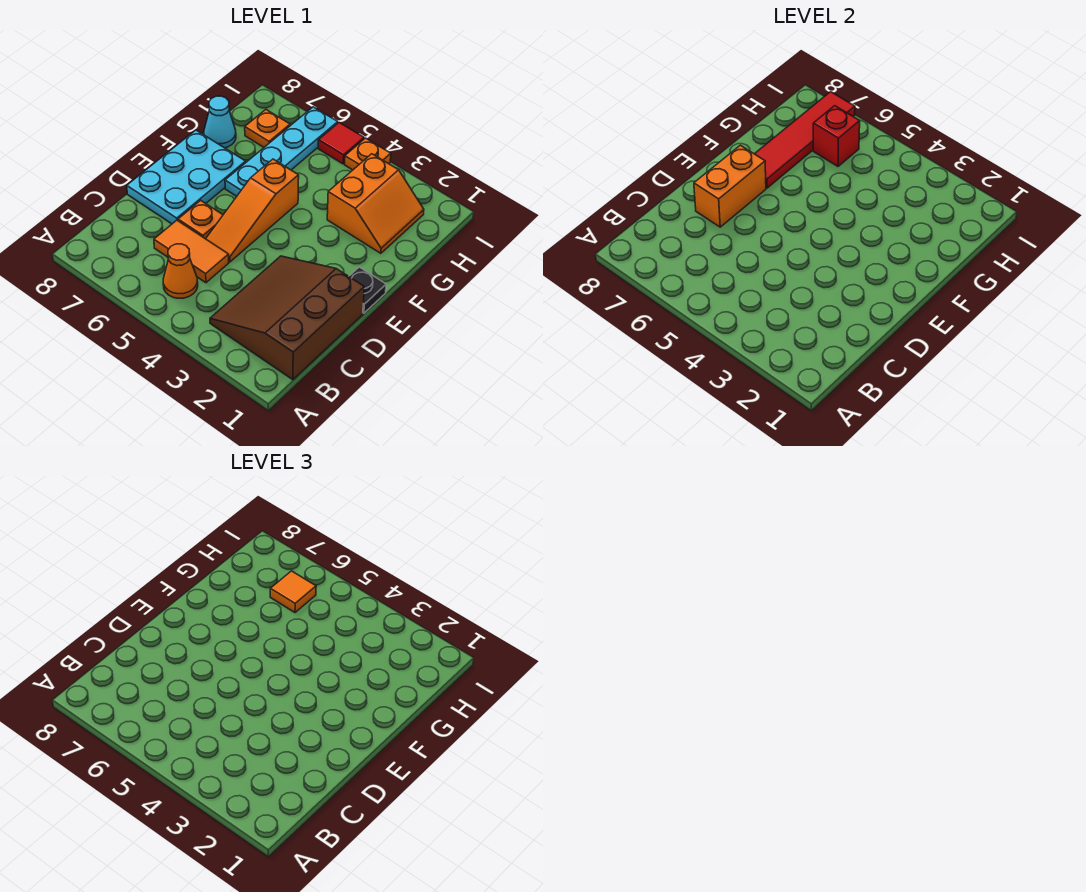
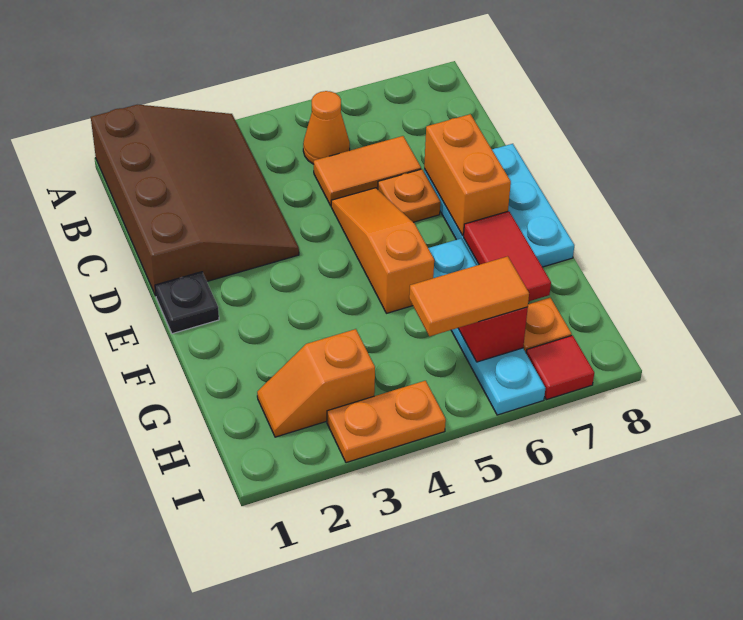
brown 3x3 slope [210,256,364,380] -> brown 3x4 slope [91,105,299,296]
red 1x4 tile [755,92,855,188] -> red 1x2 tile [464,211,551,302]
orange 2x2 slope [327,154,424,253] -> orange 1x2 slope [257,329,375,437]
cyan 1x1 cone [204,96,236,148] -> none
orange 1x1 tile [270,571,316,612] -> orange 1x2 tile [409,256,529,336]
orange 1x1 plate [345,138,391,170] -> orange 1x2 plate [327,381,446,463]
red 1x1 tile [318,123,364,164] -> red 1x1 tile moved to [526,335,594,400]

